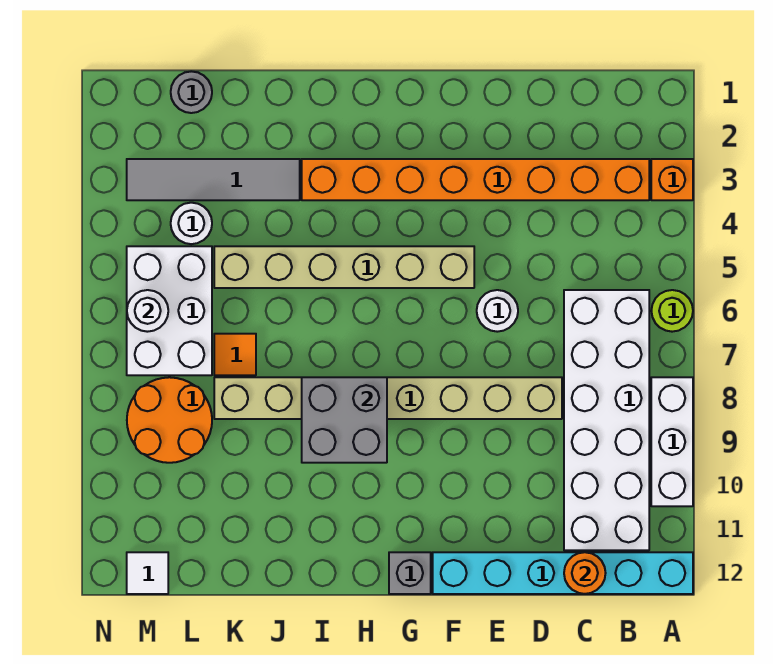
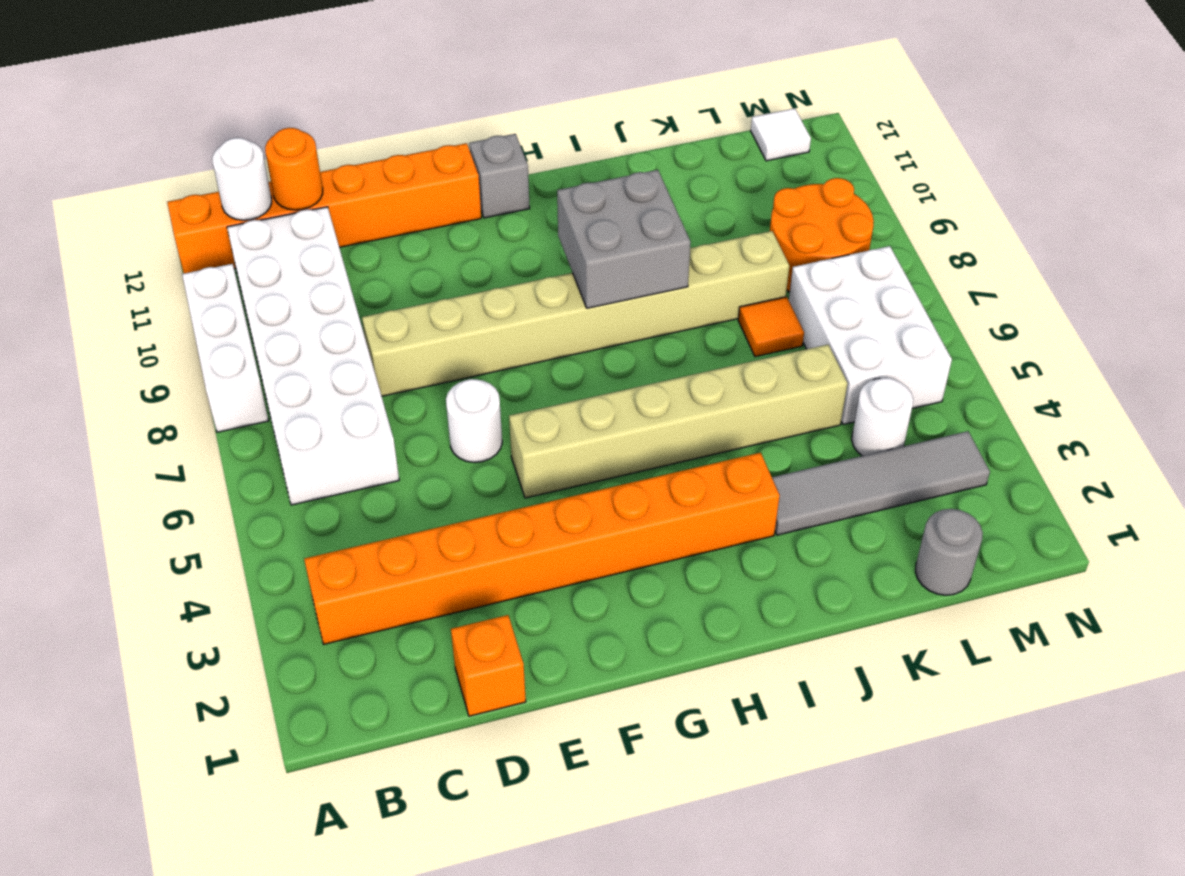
orange 1x1 brick [651,159,693,200] -> orange 1x1 brick moved to [451,615,526,716]
lime 1x1 round brick [651,290,693,332] -> none
cyan 1x6 brick [433,552,693,594] -> orange 1x6 brick [167,143,481,273]
white 1x1 round brick [127,290,168,332] -> white 1x1 round brick moved to [212,138,272,220]

